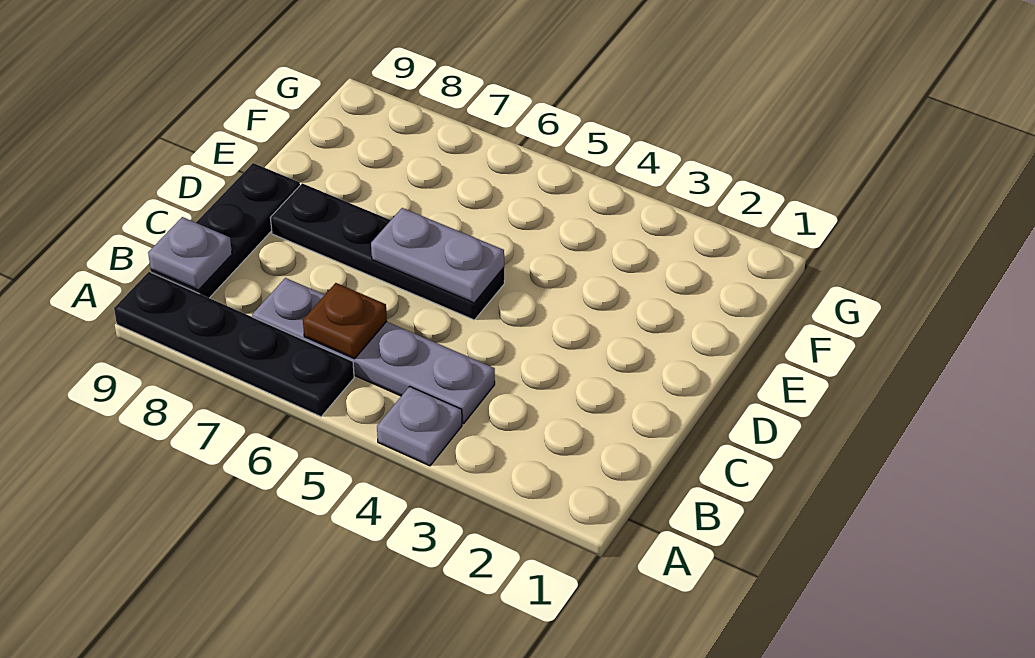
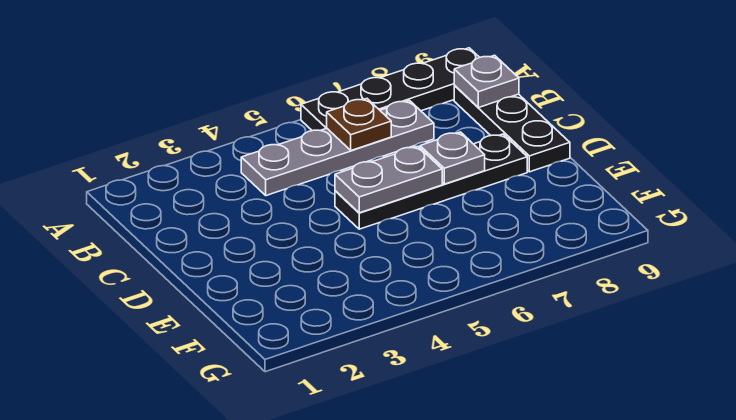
grey 1x1 plate [377,386,462,466] -> grey 1x1 plate moved to [420,132,485,184]

